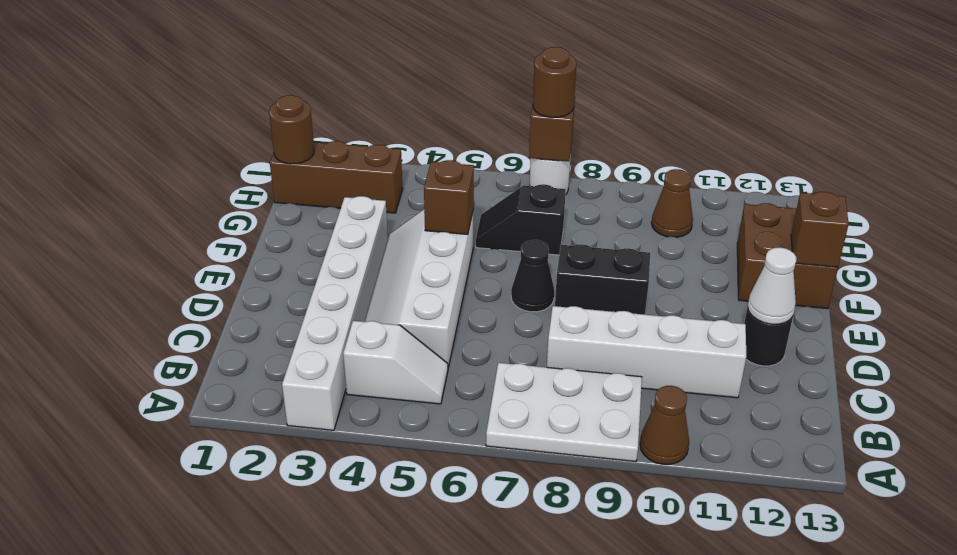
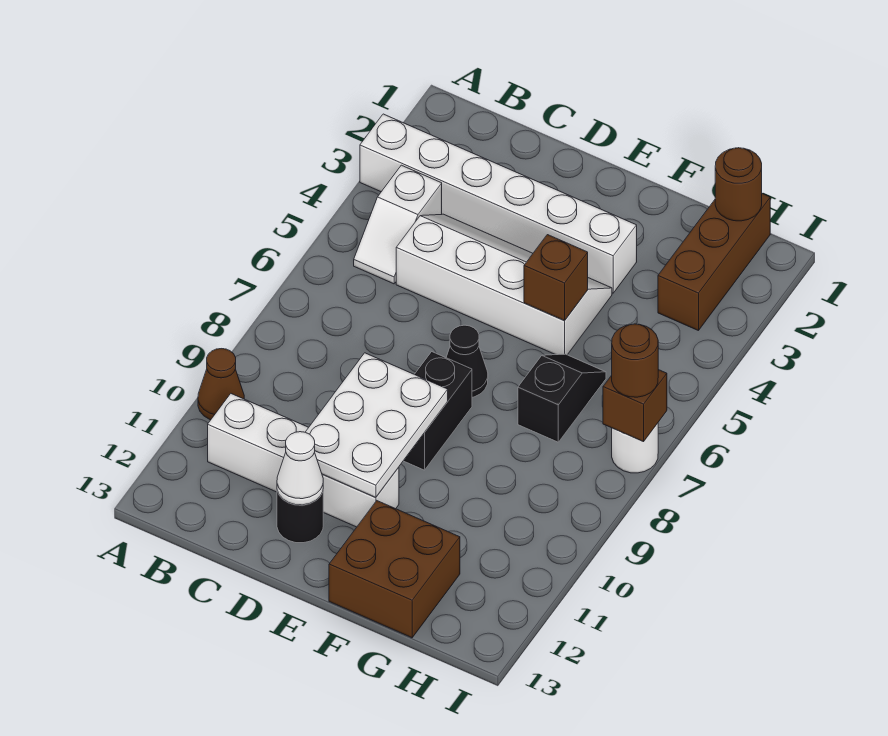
white 2x3 plate [486,363,642,462] -> white 2x3 plate moved to [306,353,448,498]
white 1x4 brick [547,306,746,398] -> white 1x4 brick turned to [208,394,399,527]
brown 1x1 brick [791,192,849,267] -> none
brown 1x1 cone [652,169,693,237] -> none

